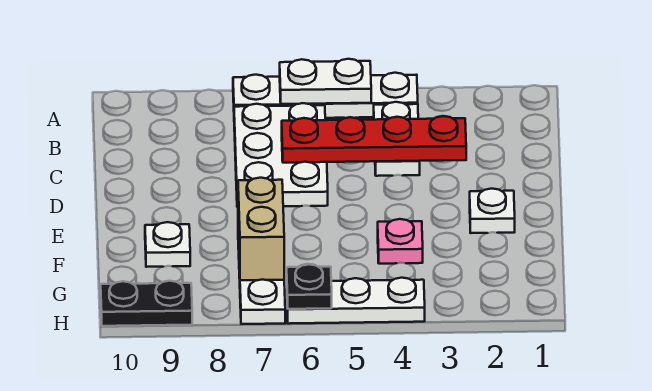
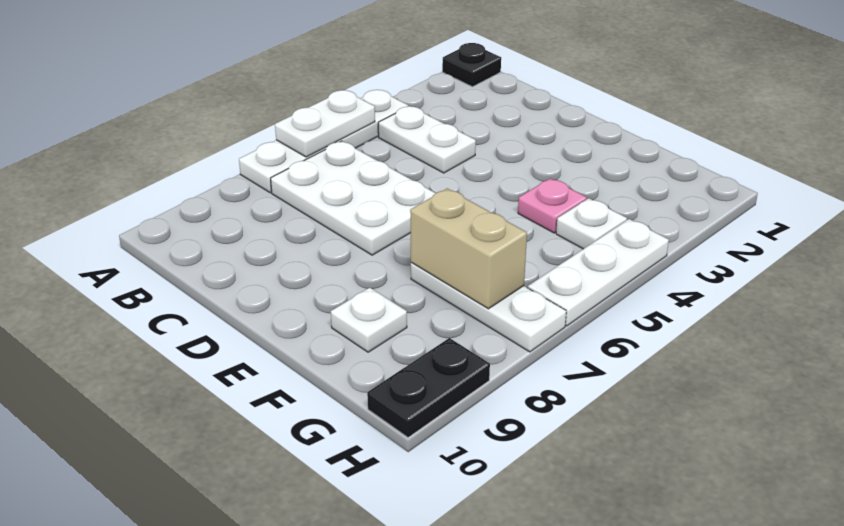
red 1x4 plate [282,116,466,163] -> none
white 1x1 plate [470,189,515,233] -> white 1x1 plate moved to [556,198,627,249]
black 1x1 plate [287,264,332,309] -> black 1x1 plate moved to [442,43,501,87]

